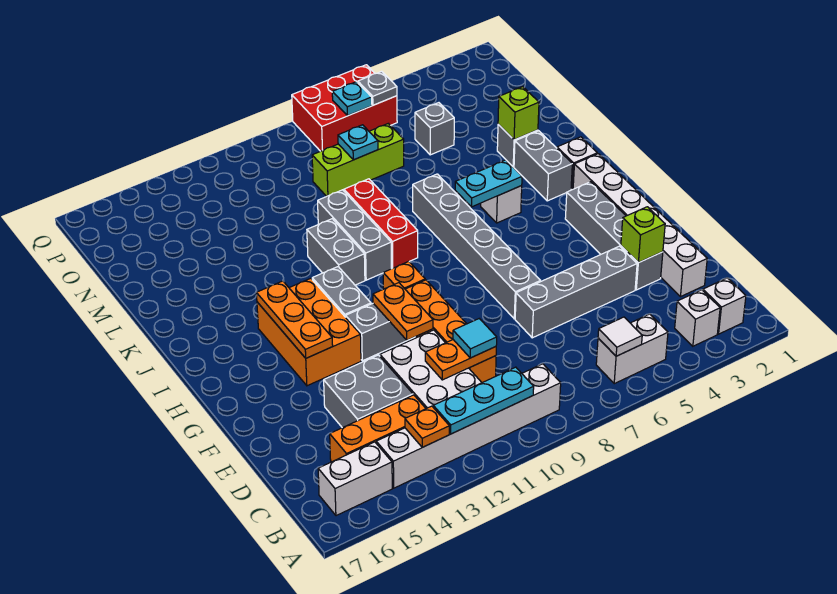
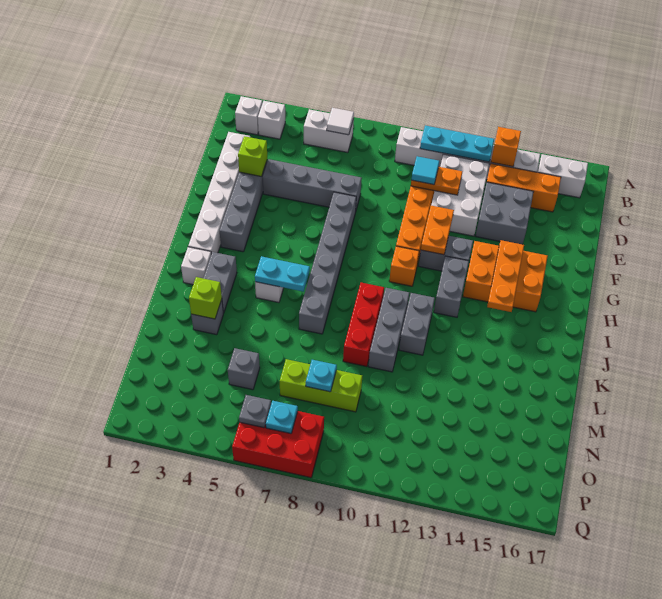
orange 1x1 plate [405,406,449,447] -> orange 1x1 brick [491,127,521,167]
orange 2x3 brick [257,278,361,386] -> orange 2x3 brick turned to [463,241,548,312]

